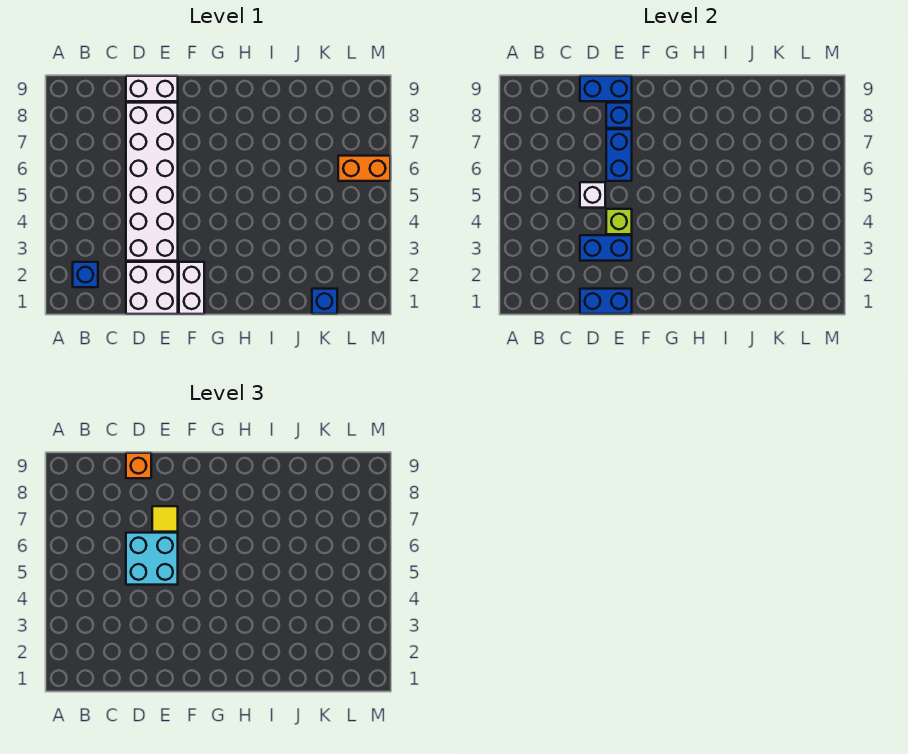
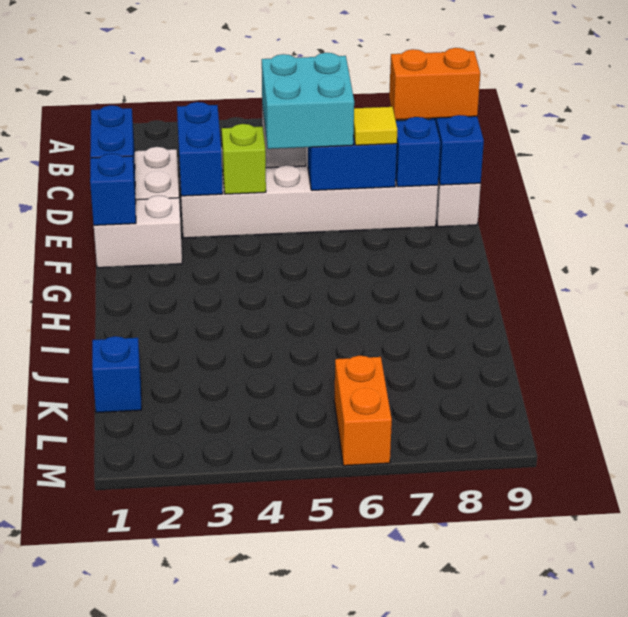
blue 1x1 brick [73,262,98,287] -> blue 1x1 brick moved to [90,154,136,225]
orange 1x1 brick [126,453,151,478] -> orange 1x2 brick [389,48,480,120]

